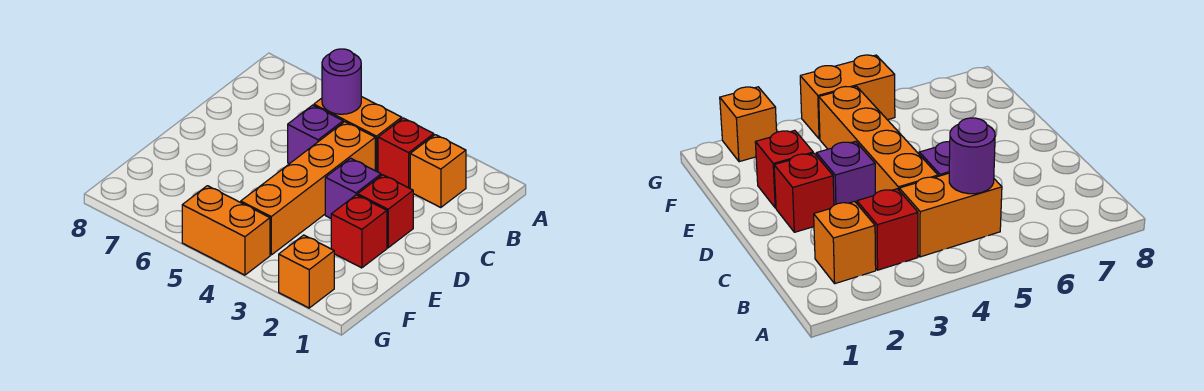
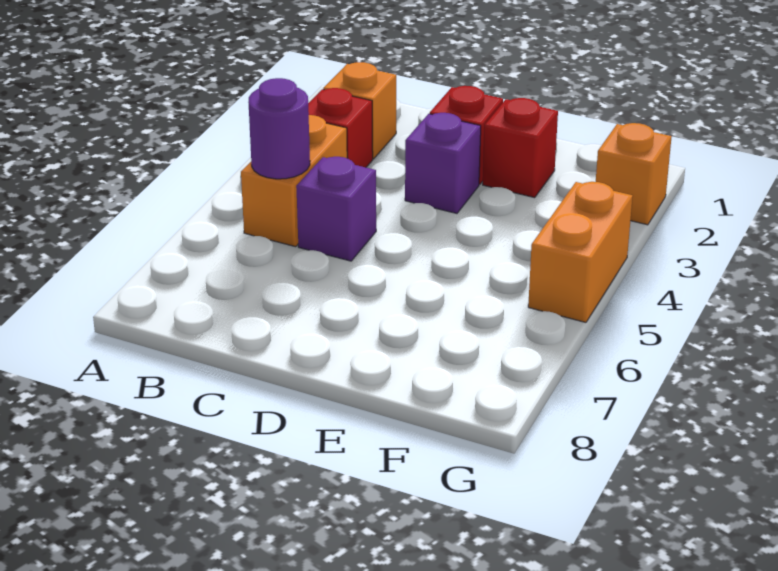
orange 1x4 brick [241,122,375,255] -> none

